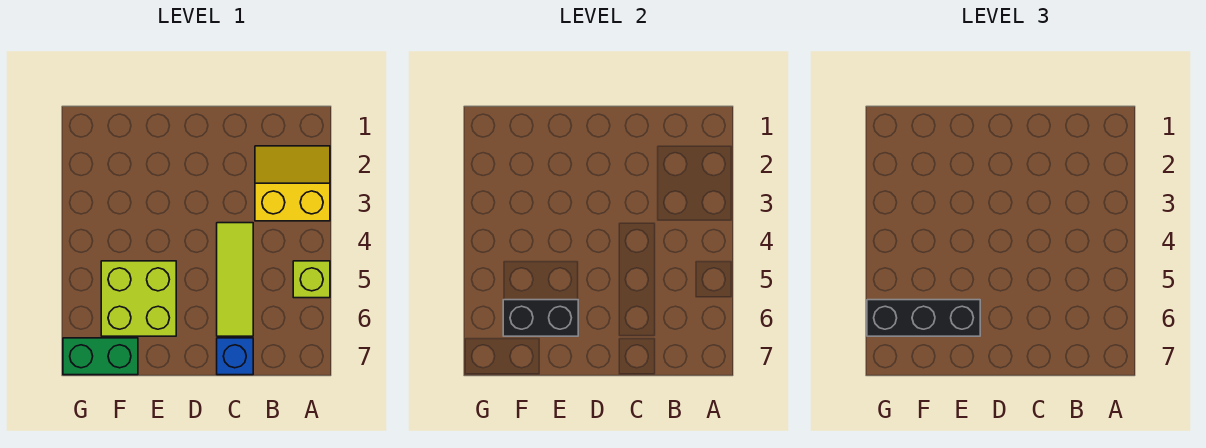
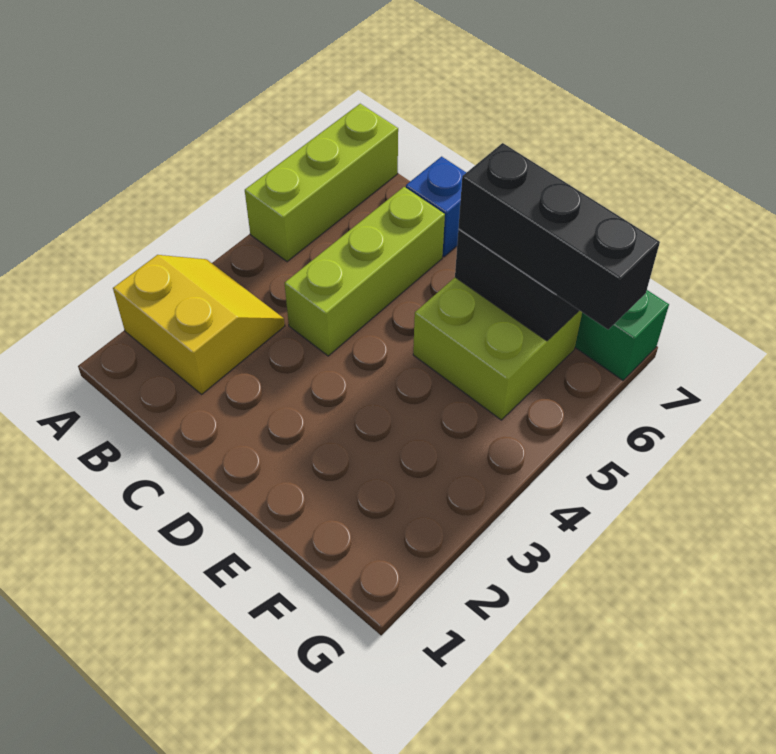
yellow 2x2 slope [255,146,330,221] -> yellow 2x2 slope turned to [113,255,285,394]
lime 1x1 brick [293,261,330,298] -> lime 1x3 brick [245,104,398,262]
lime 1x3 tile [217,223,253,336] -> lime 1x3 brick [285,187,445,356]

